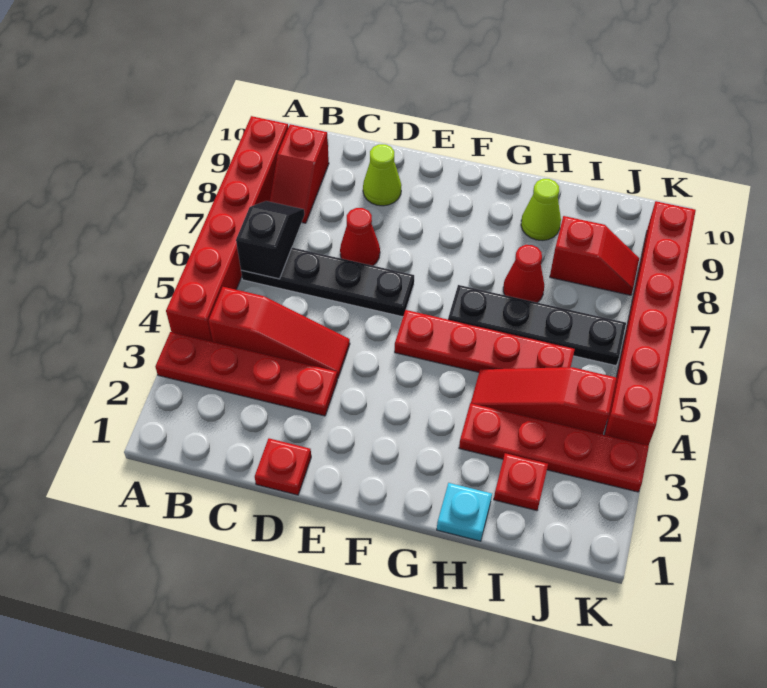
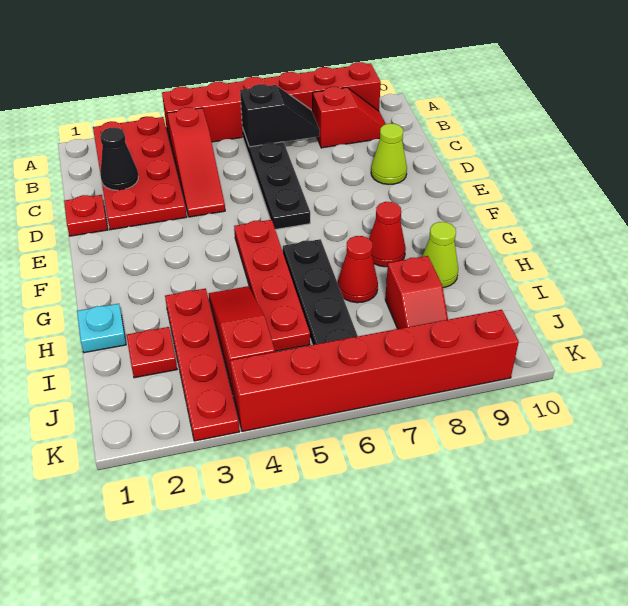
red 1x4 plate [155,332,337,416] -> red 2x4 plate [93,117,187,230]
red 1x2 slope [269,124,329,223] -> red 1x2 slope turned to [313,87,386,148]
none -> black 1x1 cone [100,128,138,190]
red 1x1 cone [340,208,380,266] -> red 1x1 cone moved to [369,202,406,267]

